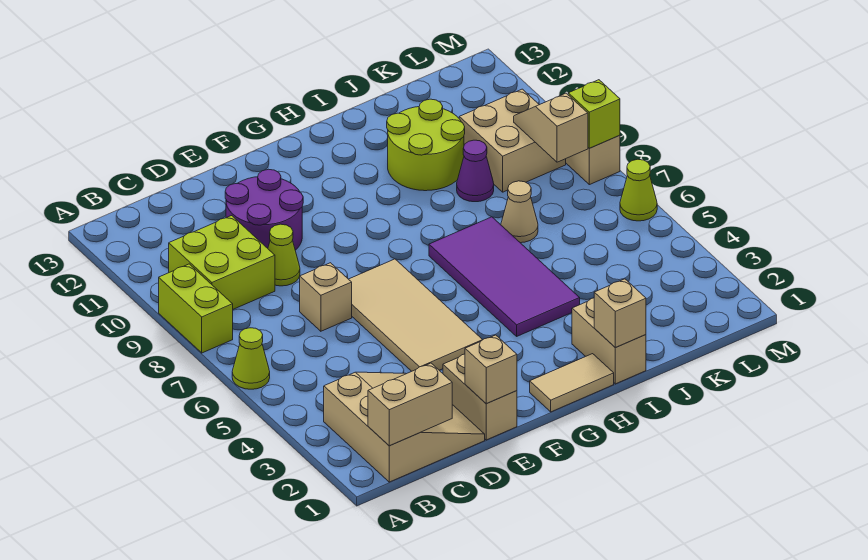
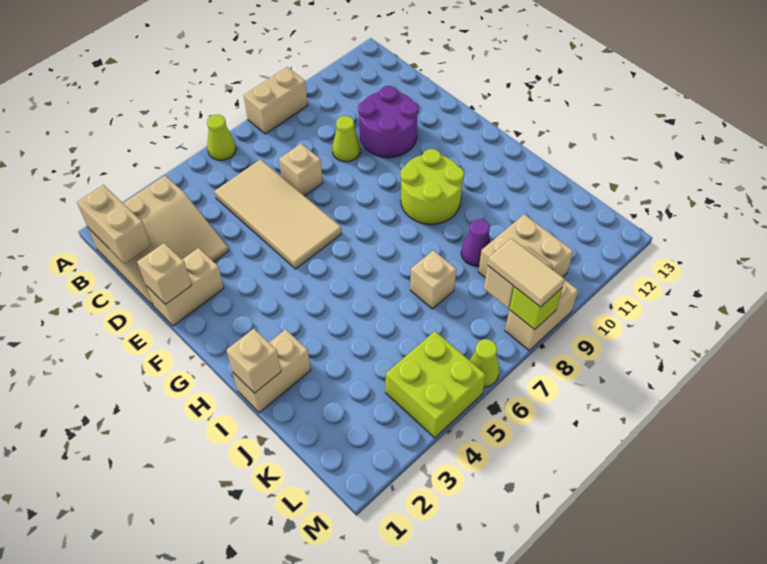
lime 1x2 brick [159,264,233,353] -> tan 1x2 brick [244,67,308,134]
lime 2x2 brick [169,216,275,309] -> lime 2x2 brick moved to [386,331,486,438]
tan 2x4 tile [349,259,482,371] -> tan 2x4 tile turned to [215,159,342,269]
tan 1x2 tile [530,354,614,412] -> tan 1x2 tile moved to [488,238,565,307]
purple 2x4 tile [429,217,580,336] -> none
lime 2x2 round brick [387,99,465,191] -> lime 2x2 round brick moved to [401,149,464,224]
tan 1x1 cone [501,181,538,243] -> tan 1x1 brick [410,250,456,309]

